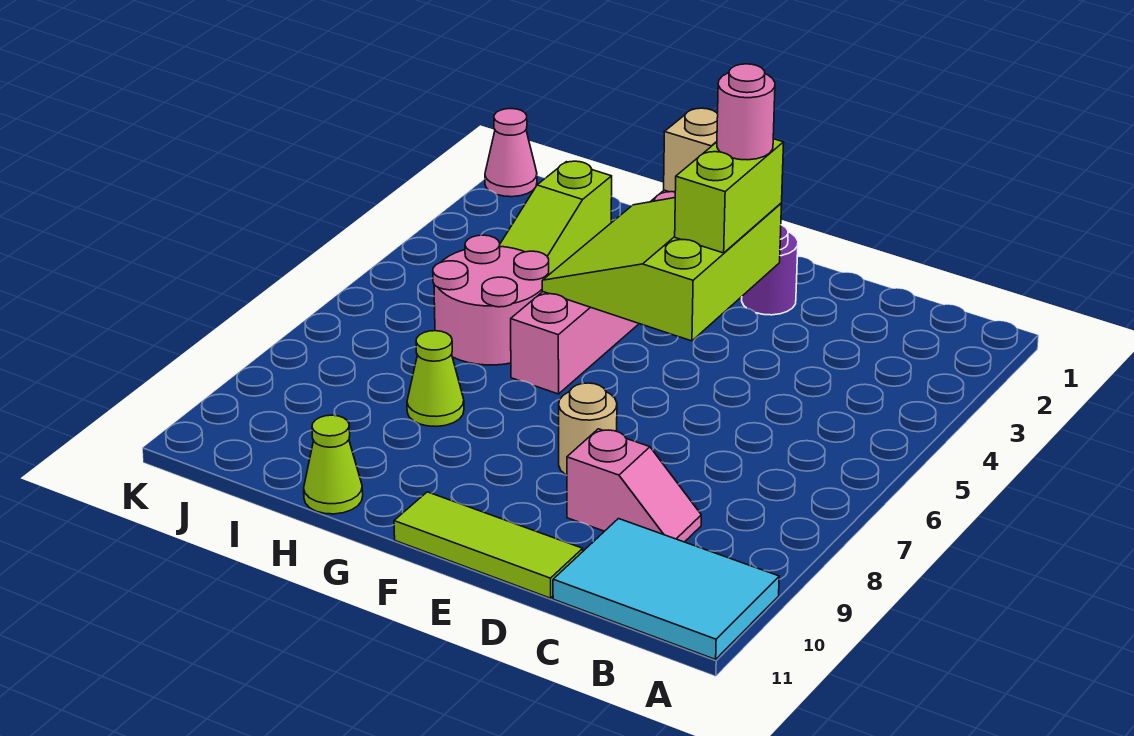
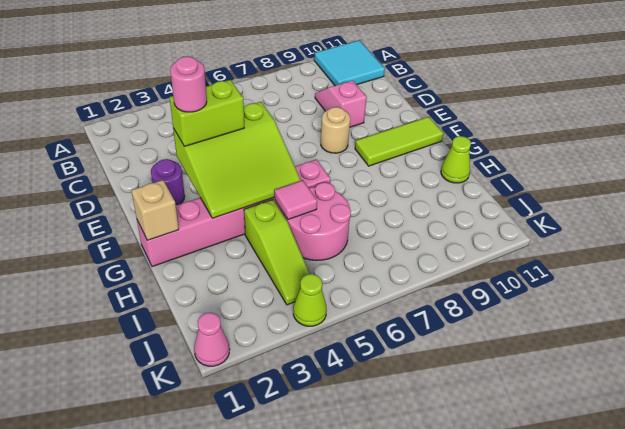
cyan 2x3 tile [553,519,779,659] -> cyan 2x2 tile [314,40,385,86]
lime 1x3 tile [394,492,583,598] -> lime 1x3 tile turned to [355,117,444,166]
none -> pink 1x1 tile [274,180,317,219]
lime 1x1 cone [407,331,464,427] -> lime 1x1 cone moved to [293,274,327,326]
lime 1x3 slope [500,161,612,275] -> lime 1x3 slope turned to [244,199,310,305]

